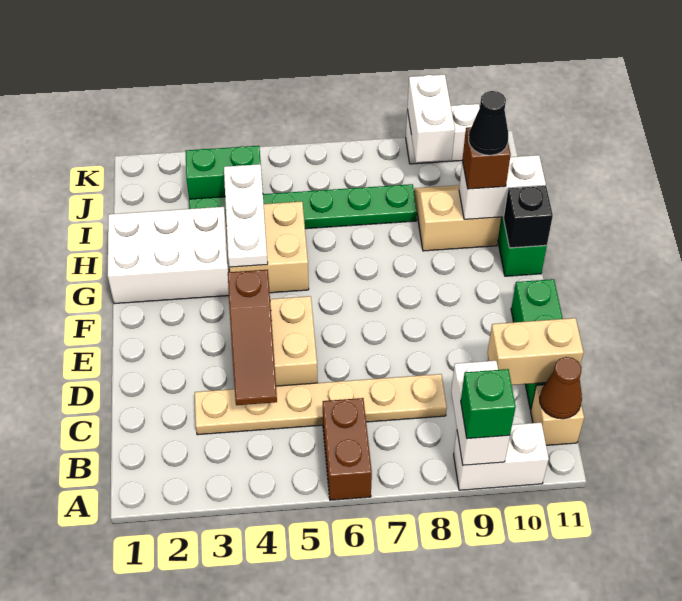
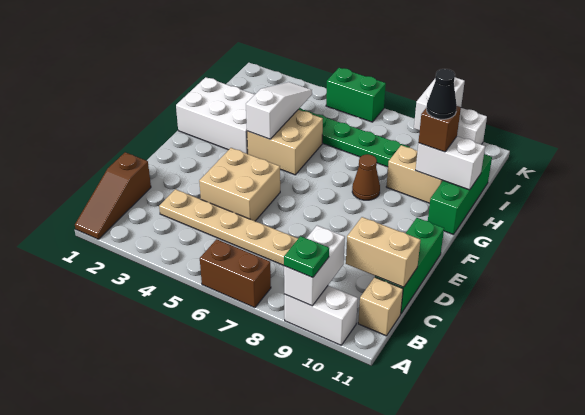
brown 1x2 brick [323,398,372,500] -> brown 1x2 brick turned to [200,239,271,308]
green 1x1 brick [461,369,516,439] -> green 1x1 plate [284,236,329,278]
brown 1x1 cone [540,357,582,419] -> brown 1x1 cone moved to [352,154,380,200]
brown 1x3 slope [228,270,277,405] -> brown 1x3 slope moved to [75,152,151,239]
white 1x3 plate [224,164,268,267] -> white 1x3 slope [246,82,312,139]
black 1x1 brick [503,186,553,248] -> none
green 1x2 brick [186,146,261,199] -> green 1x2 brick moved to [326,68,386,122]

